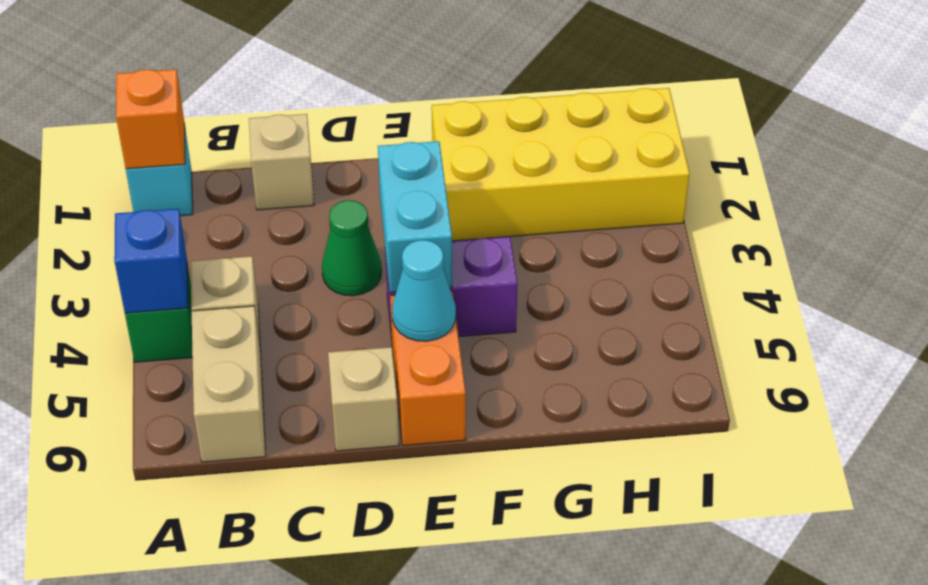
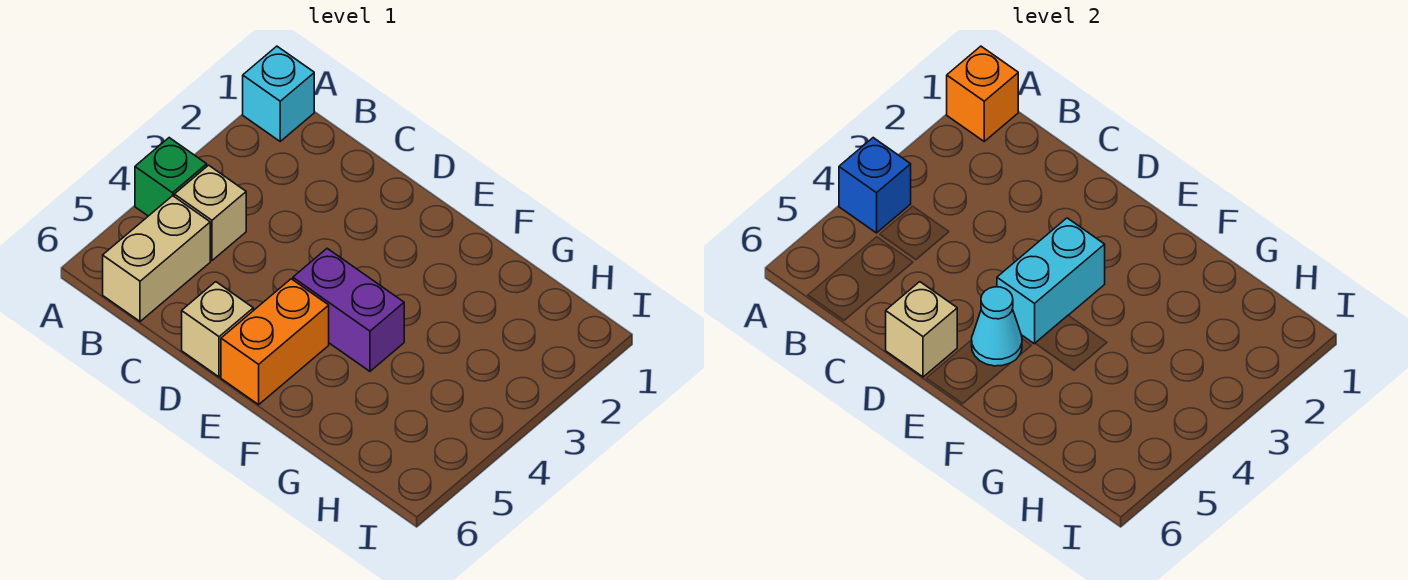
tan 1x1 brick [249,114,314,210] -> tan 1x1 brick moved to [886,282,957,377]
green 1x1 cone [322,200,382,296] -> none
yellow 2x4 brick [432,88,690,241] -> none

